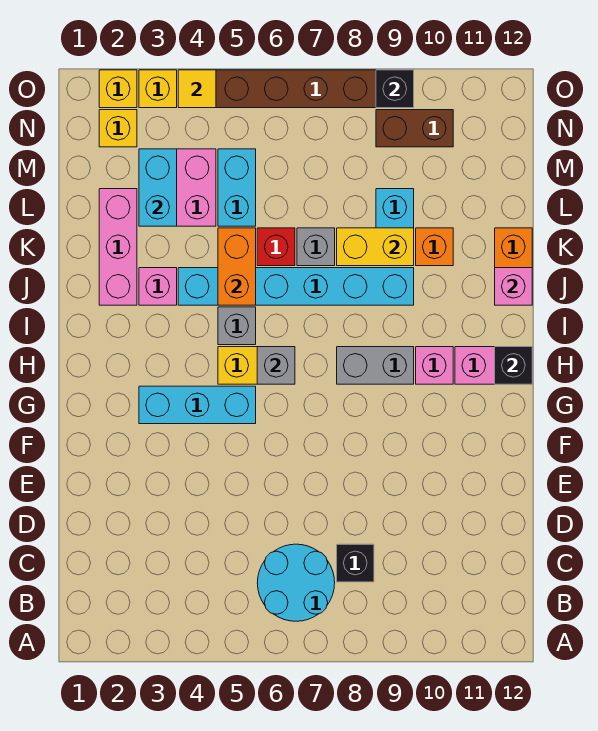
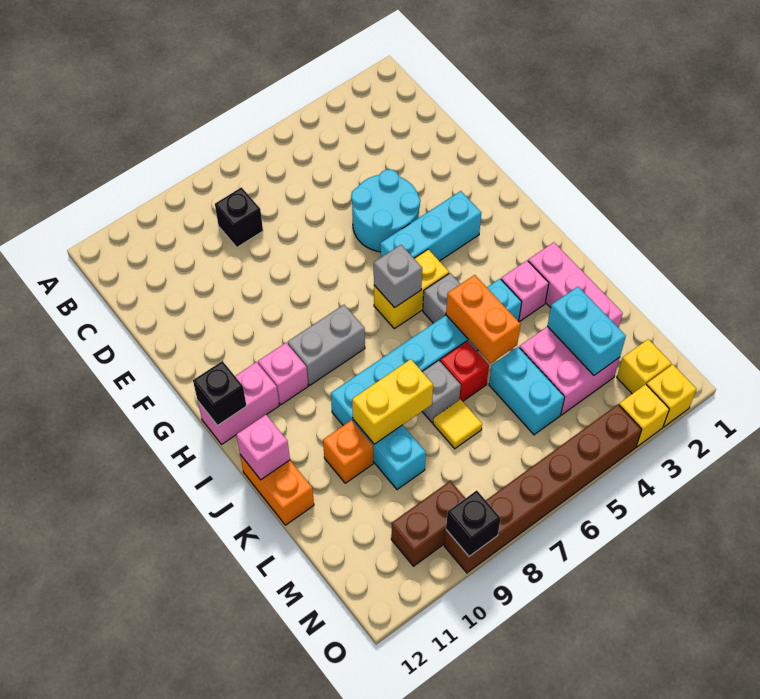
cyan 2x2 round brick [257,544,335,621] -> cyan 2x2 round brick moved to [351,169,420,252]
yellow 1x1 tile [178,70,216,108] -> yellow 1x1 tile moved to [433,399,482,449]

